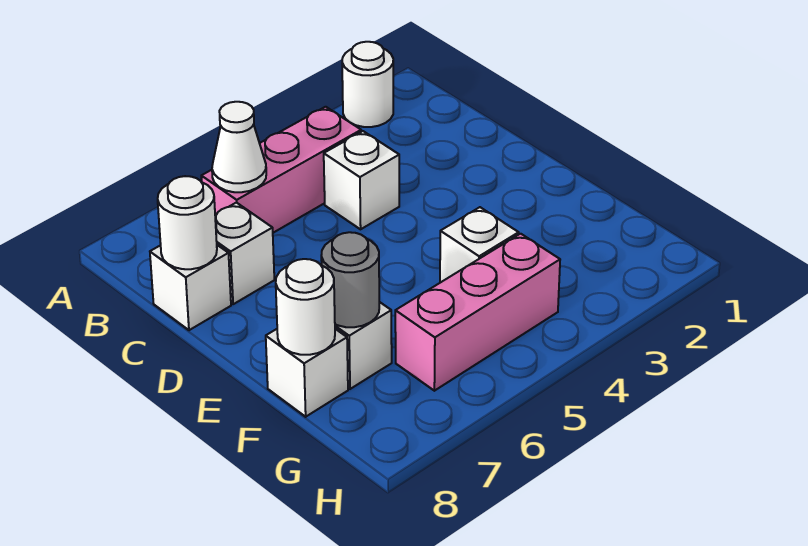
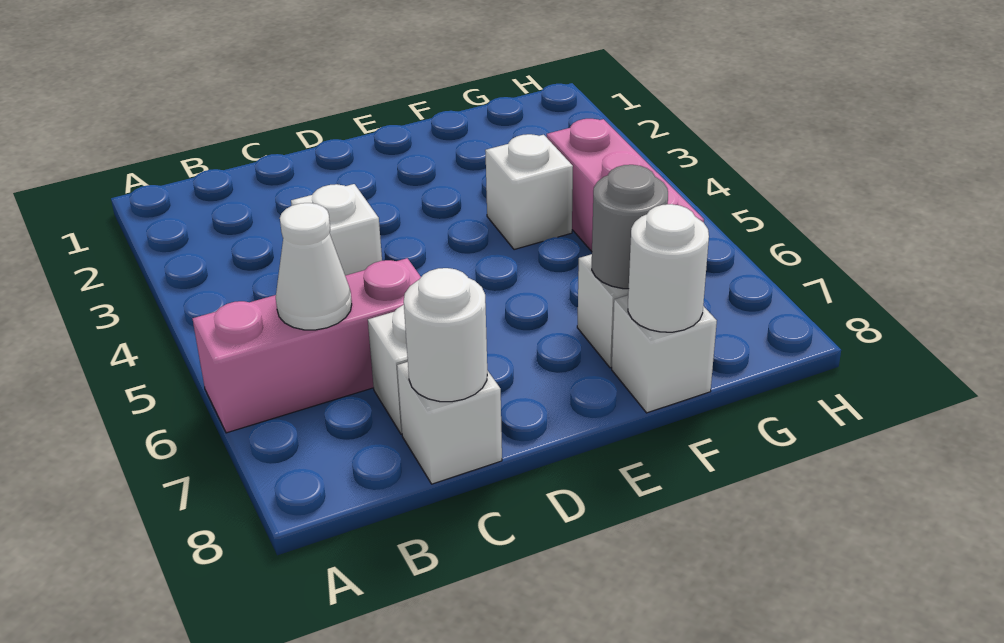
white 1x1 round brick [342,42,393,127] -> none
pink 1x3 brick [201,107,361,233] -> pink 1x3 brick turned to [192,258,421,433]

